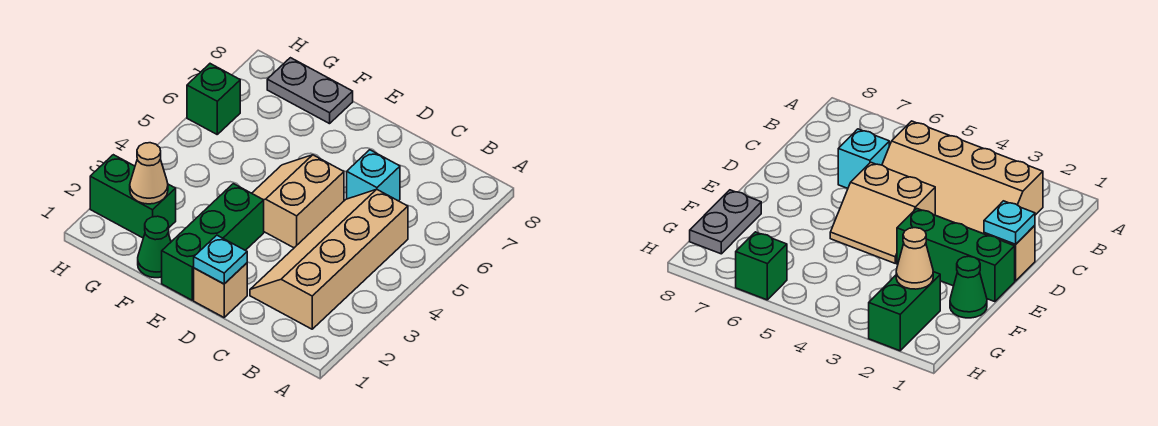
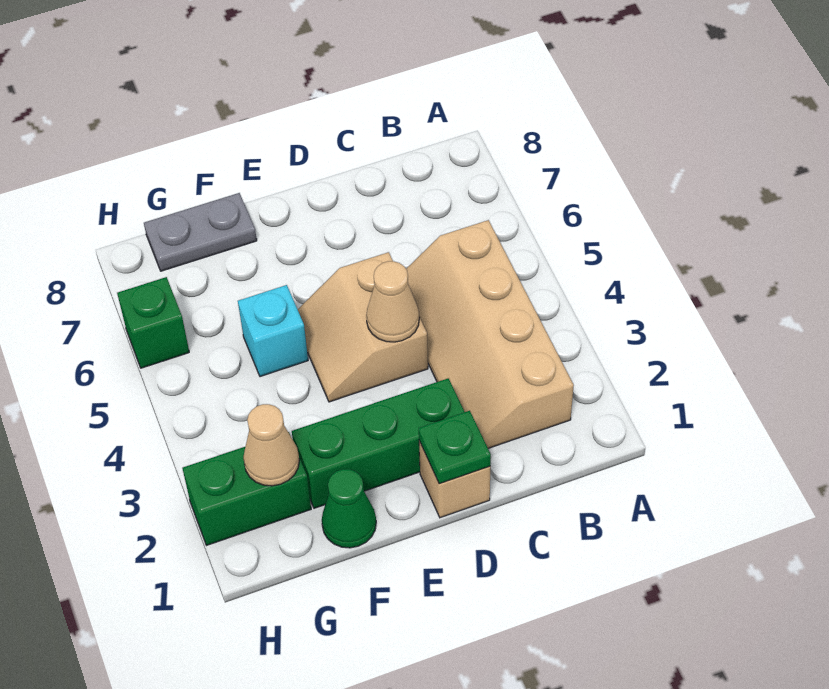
cyan 1x1 brick [347,150,400,201] -> cyan 1x1 brick moved to [238,285,308,377]
cyan 1x1 plate [194,235,247,284] -> green 1x1 plate [419,411,491,484]
none -> tan 1x1 cone [366,261,419,342]
green 1x3 brick [162,184,264,300] -> green 1x3 brick turned to [292,378,464,508]

